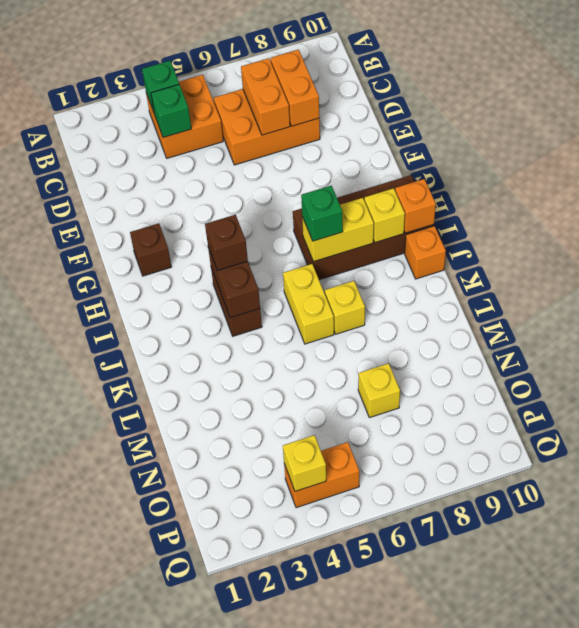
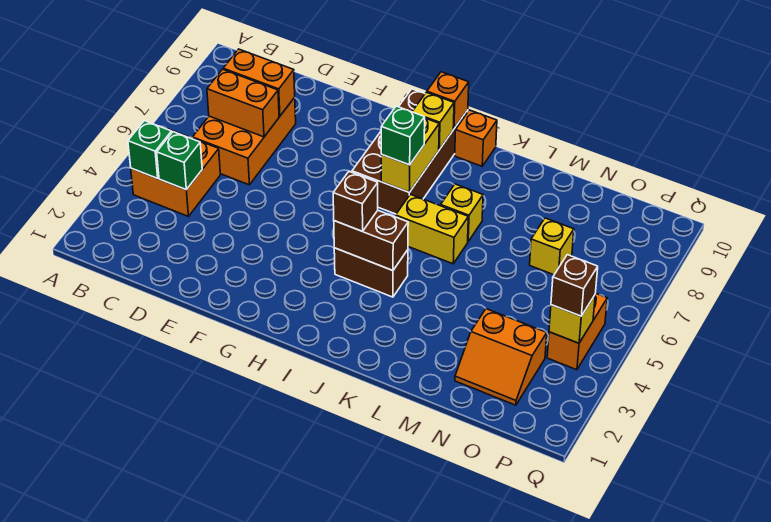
brown 1x1 brick [130,223,171,276] -> brown 1x1 brick moved to [551,255,598,316]
none -> orange 2x2 slope [455,309,547,405]

